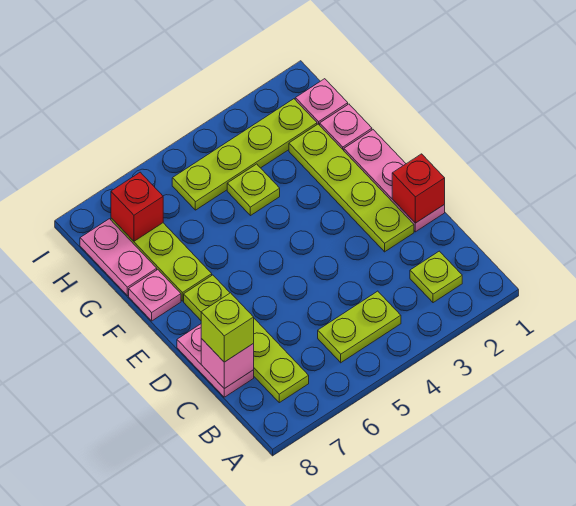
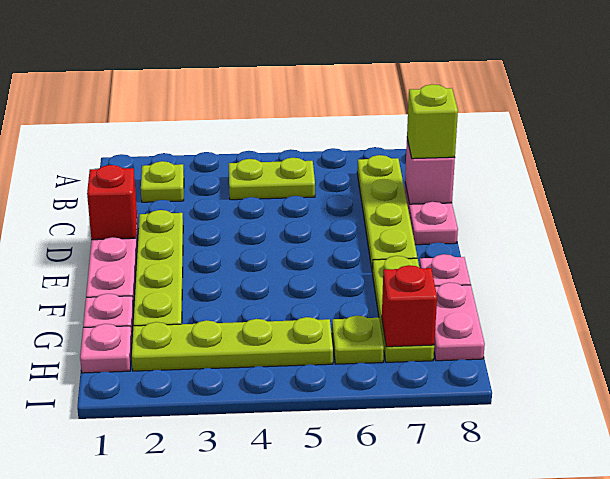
lime 1x1 plate [227,164,280,216] -> lime 1x1 plate moved to [332,315,384,364]

